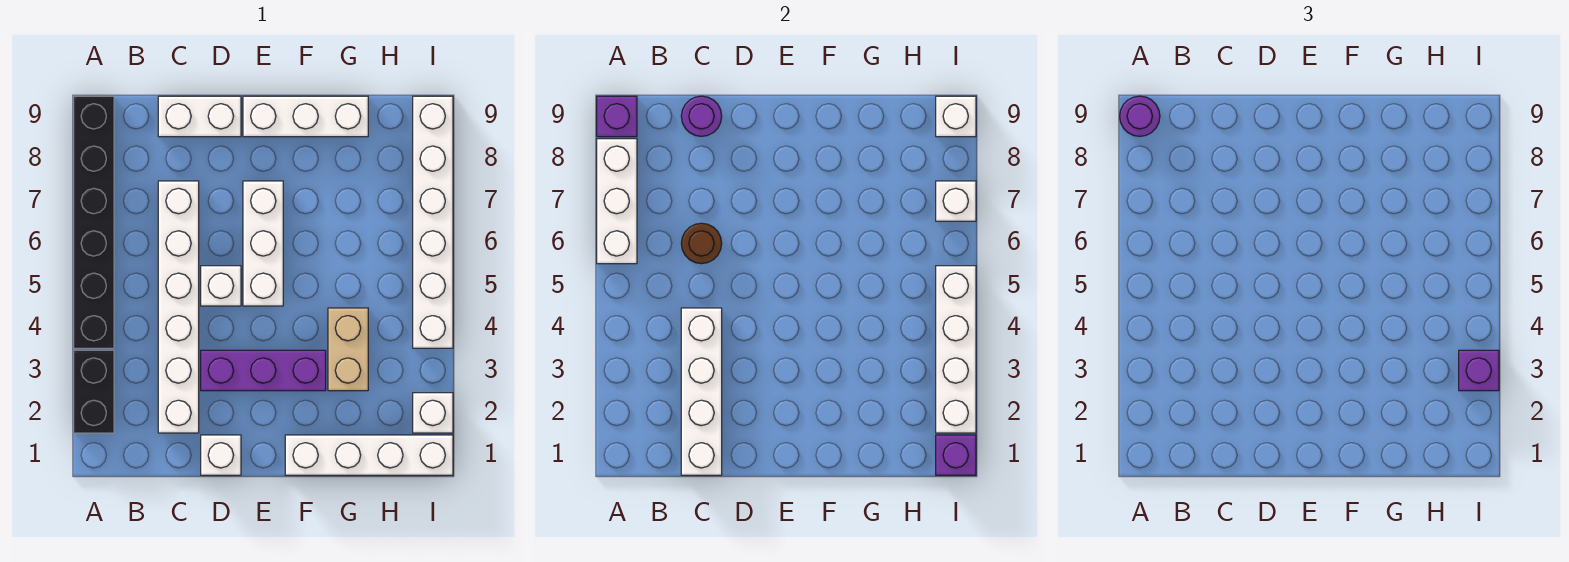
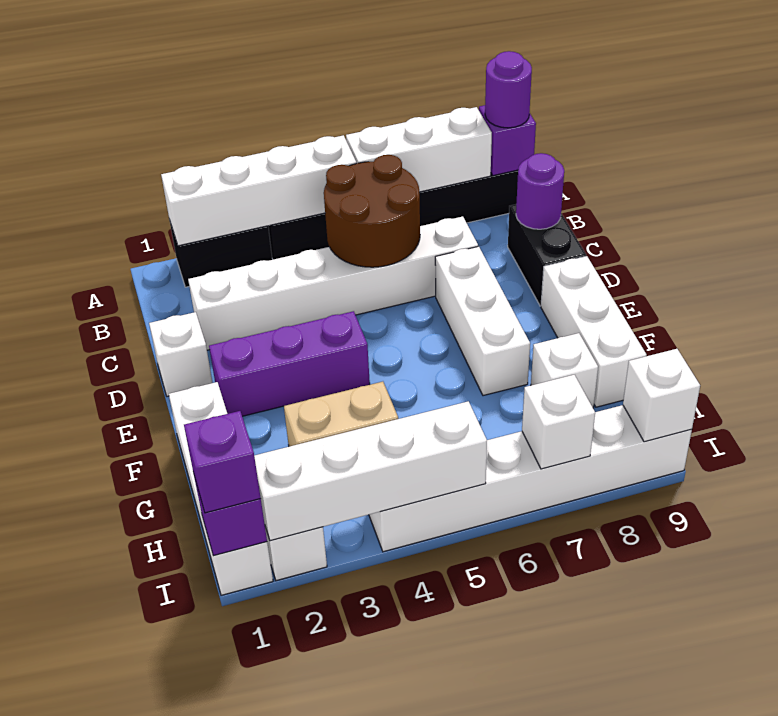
white 1x4 brick [681,308,722,475] -> white 1x4 brick moved to [161,135,356,246]
brown 1x1 round brick [681,223,722,264] -> brown 2x2 round brick [324,155,420,267]
white 1x2 brick [158,96,241,137] -> black 1x2 brick [508,204,586,306]
purple 1x3 brick [201,350,326,391] -> purple 1x3 brick turned to [209,311,370,416]
white 1x1 brick [201,266,241,306] -> white 1x1 brick moved to [531,333,598,408]
white 1x3 brick [243,181,283,306] -> white 1x3 brick turned to [435,246,530,396]
purple 1x1 brick [1459,350,1499,391] -> purple 1x1 brick moved to [184,411,261,513]

